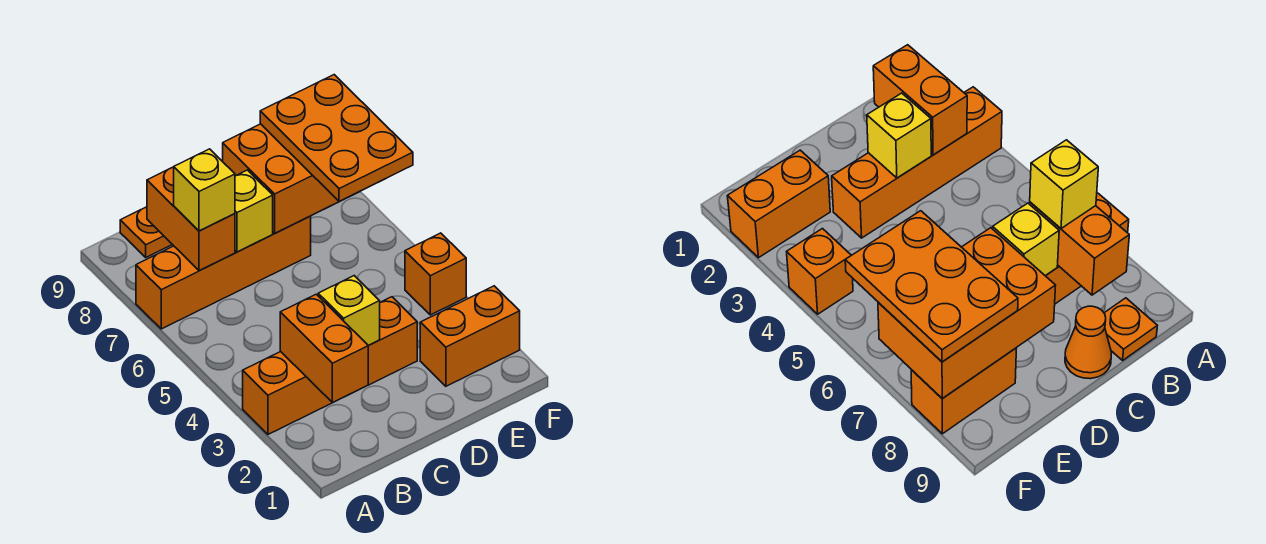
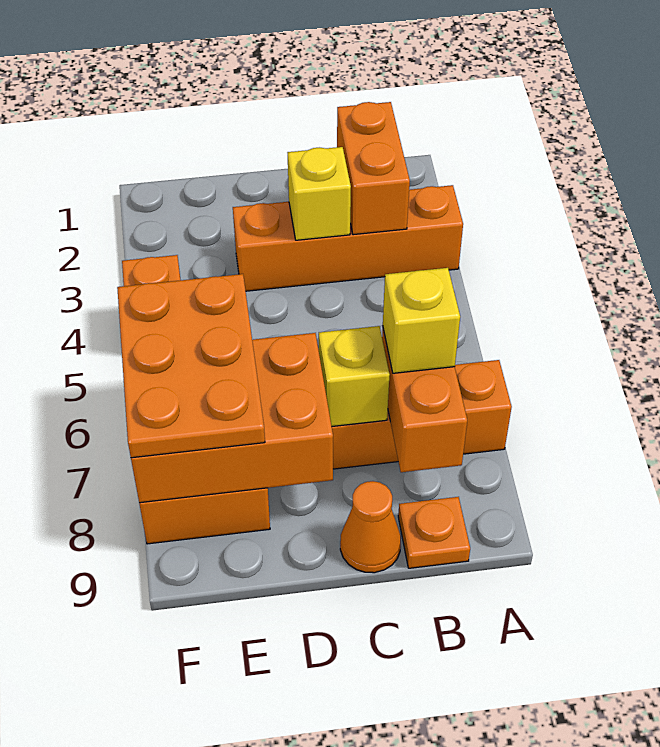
orange 1x2 brick [420,286,520,386] -> none

